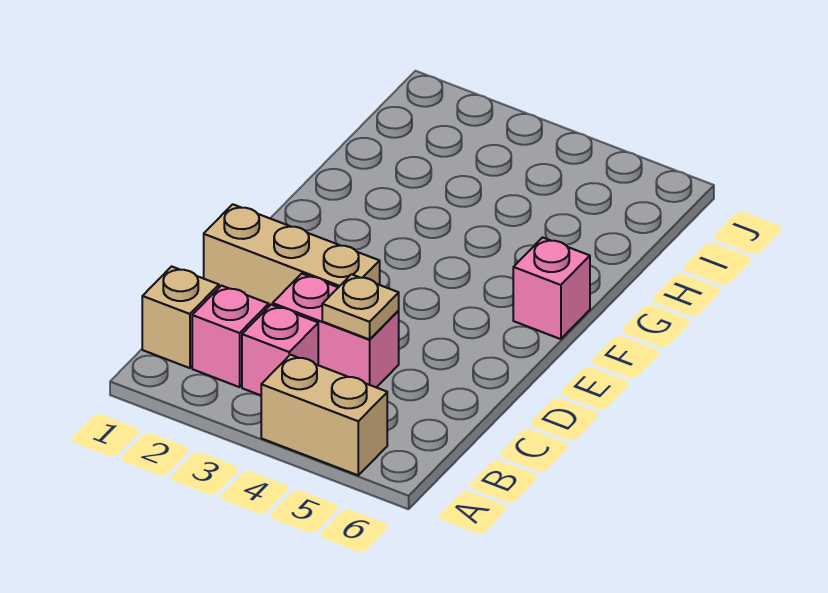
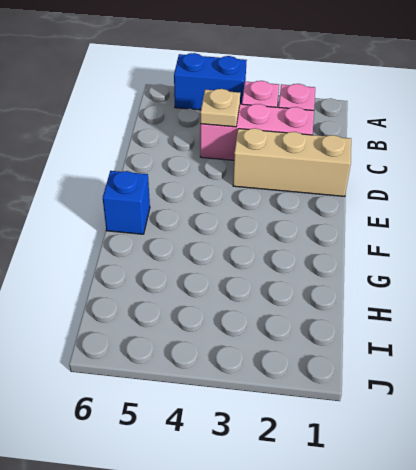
tan 1x2 brick [261,355,387,475] -> blue 1x2 brick [174,53,247,110]
tan 1x1 brick [142,266,219,368] -> none
pink 1x2 brick [273,274,399,387] -> pink 1x3 brick [200,104,314,160]
pink 1x1 brick [513,237,590,339] -> blue 1x1 brick [103,171,150,234]

